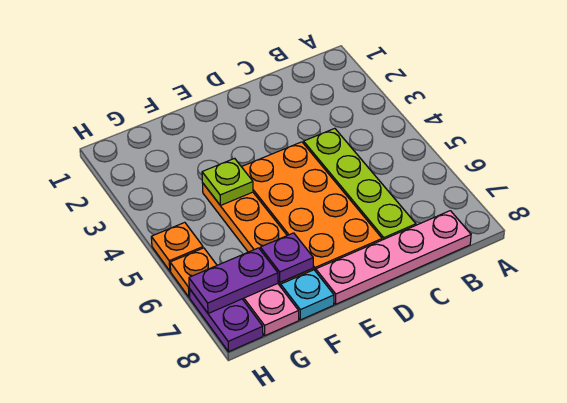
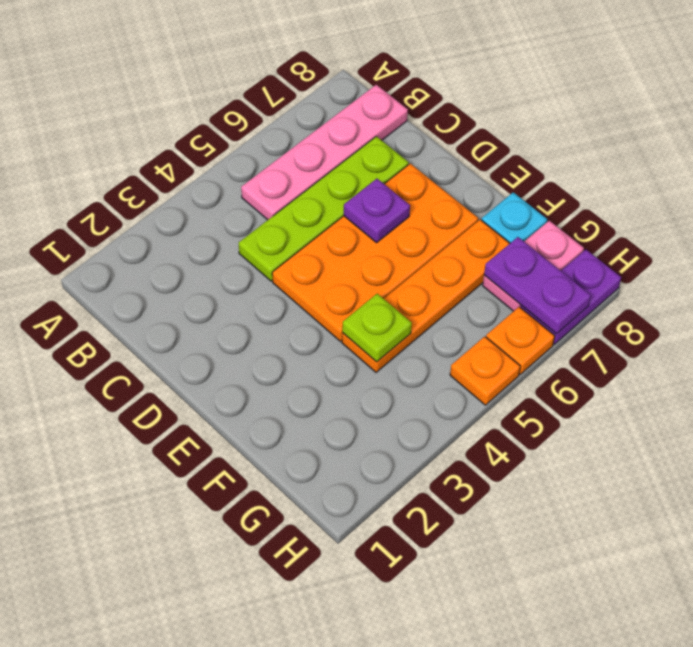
pink 1x4 plate [316,211,471,304] -> pink 1x4 plate turned to [241,85,408,220]
purple 1x1 plate [260,233,313,282] -> purple 1x1 plate moved to [344,179,410,243]

